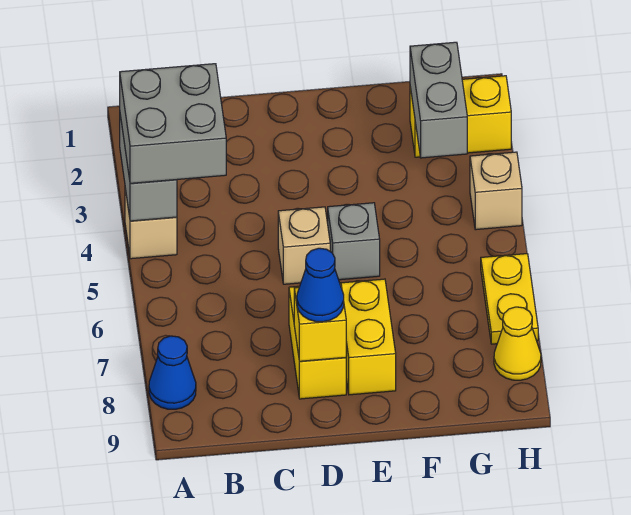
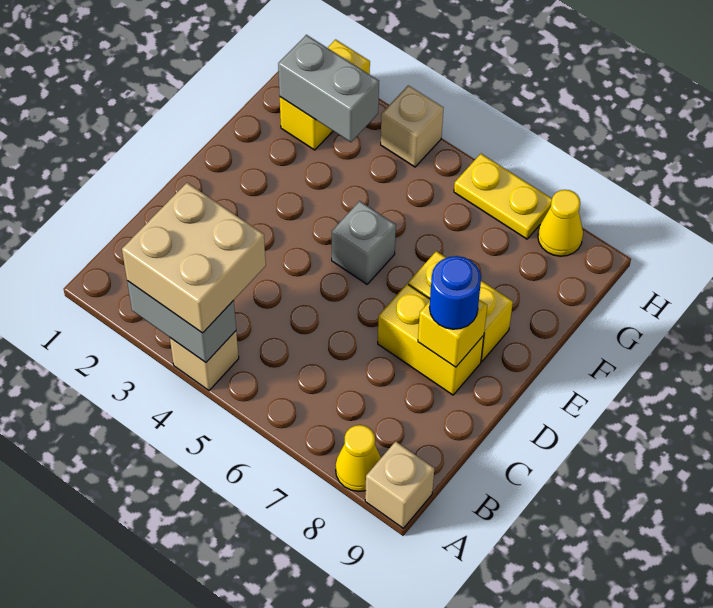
grey 2x2 brick [120,64,226,183] -> tan 2x2 brick [122,183,266,333]
blue 1x1 cone [149,336,196,409] -> yellow 1x1 cone [336,425,381,491]
tan 1x1 brick [278,207,330,284] -> tan 1x1 brick moved to [365,441,434,528]
blue 1x1 cone [297,248,344,322] -> blue 1x1 round brick [430,256,481,329]

